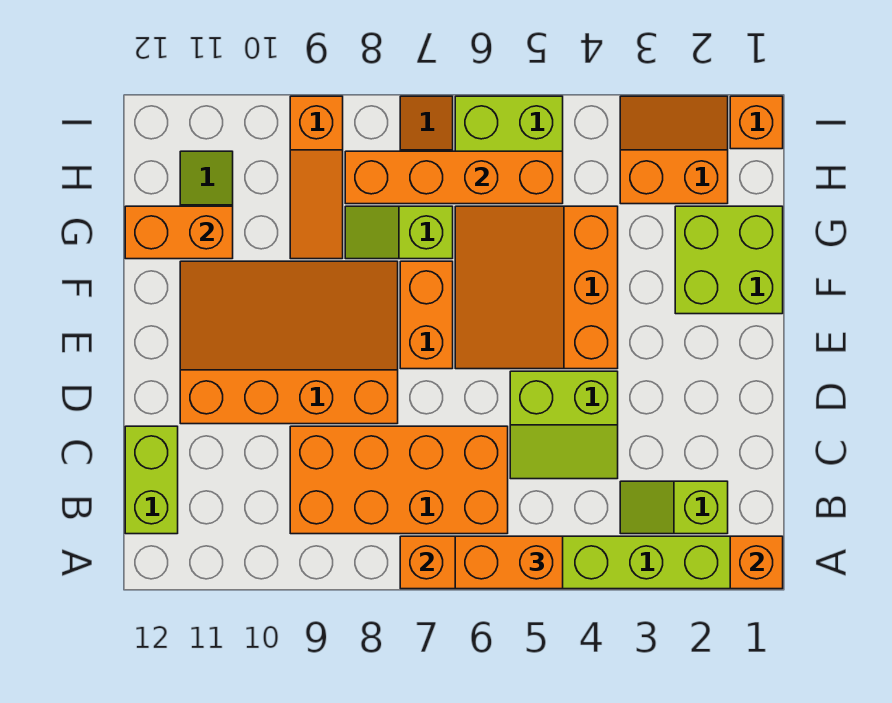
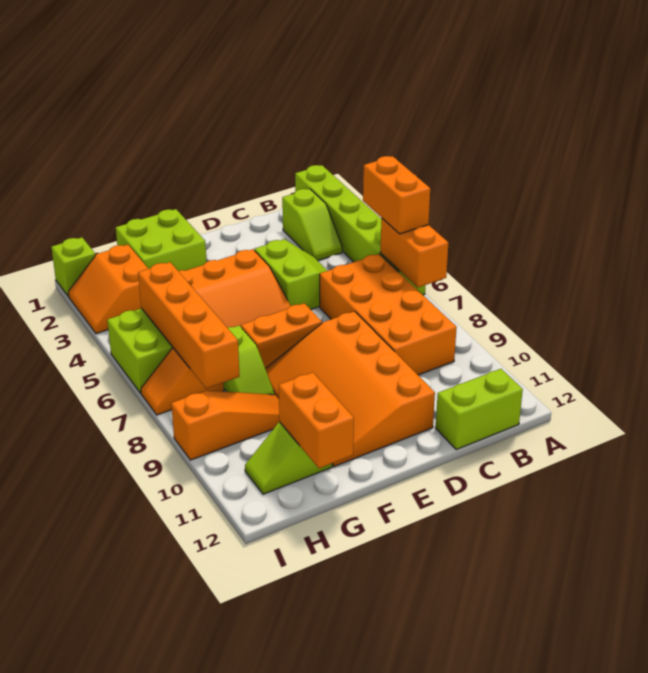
orange 1x1 brick [730,536,783,589] -> none
orange 1x1 brick [730,96,783,149] -> lime 1x1 brick [51,237,95,297]

